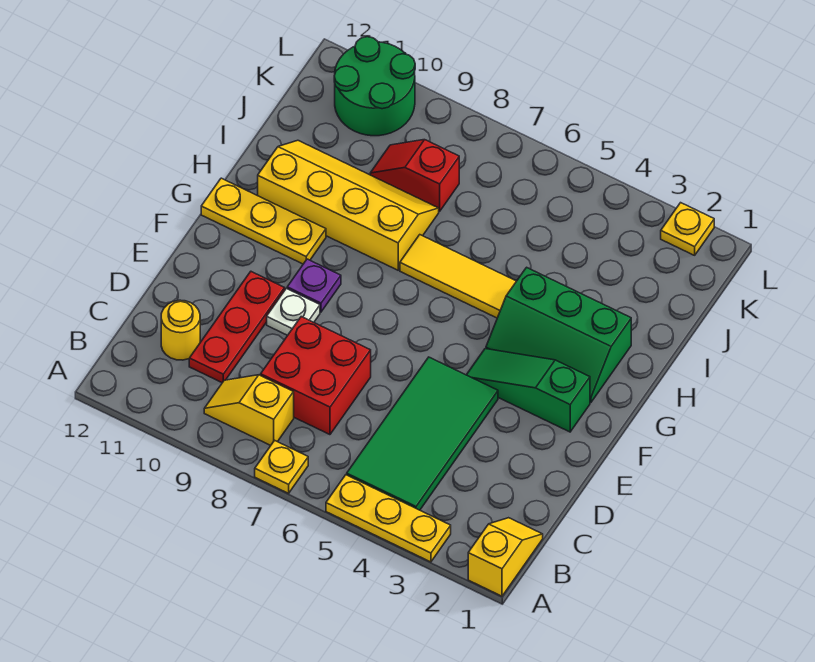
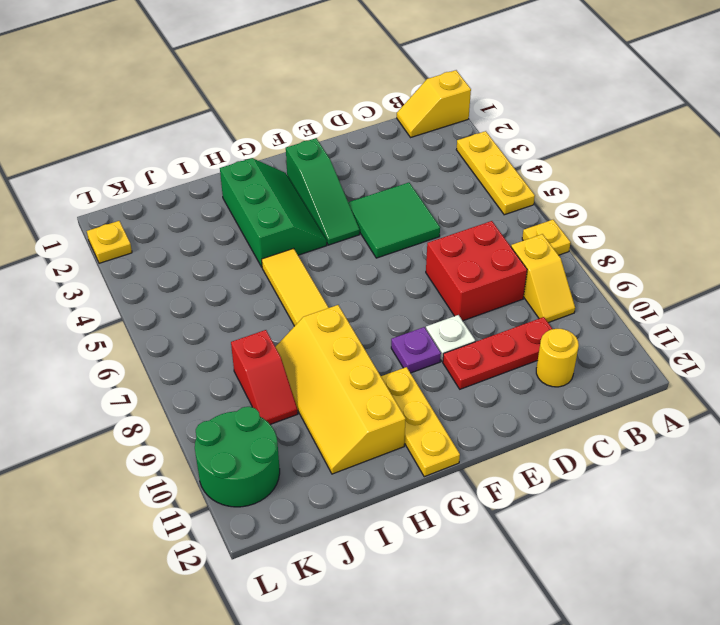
green 2x4 tile [347,357,498,510] -> green 2x2 tile [348,183,440,258]

